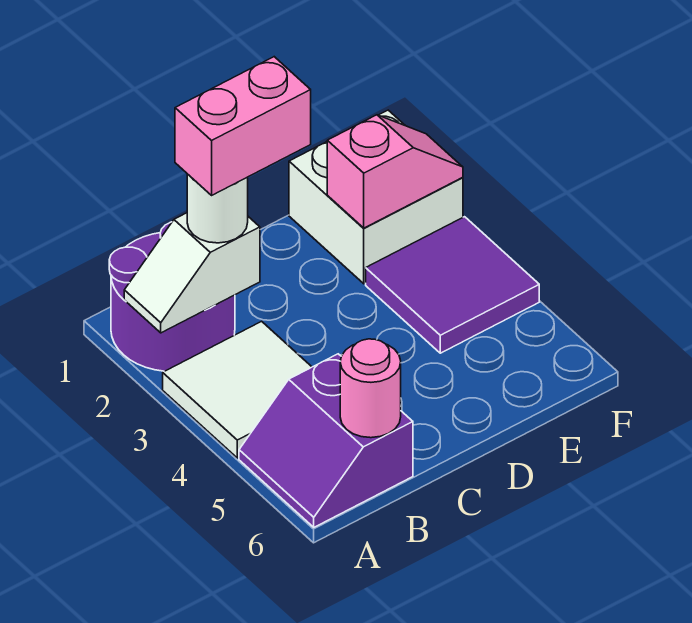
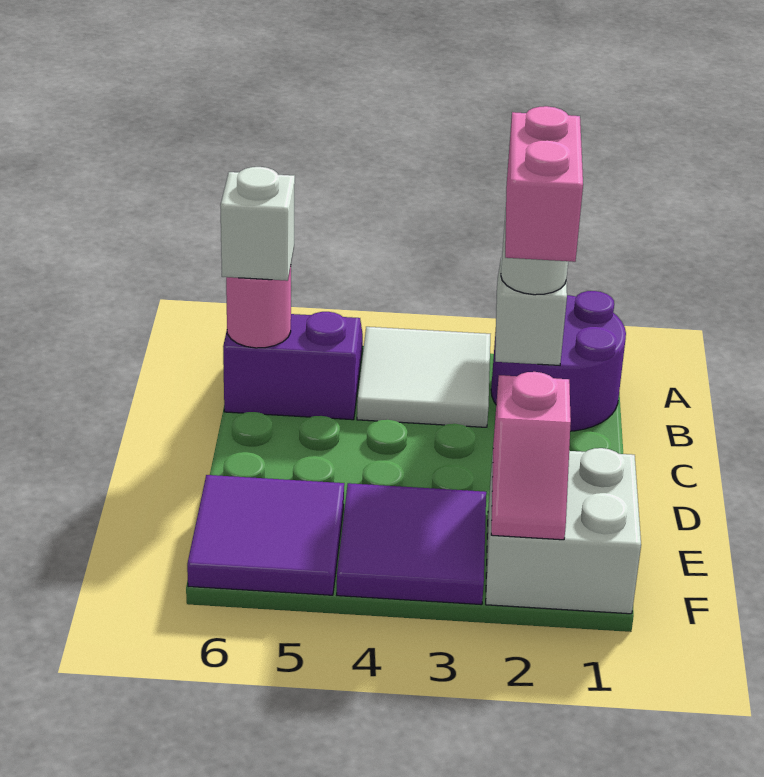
none -> white 1x1 brick [220,167,295,281]
none -> purple 2x2 tile [187,475,344,595]

